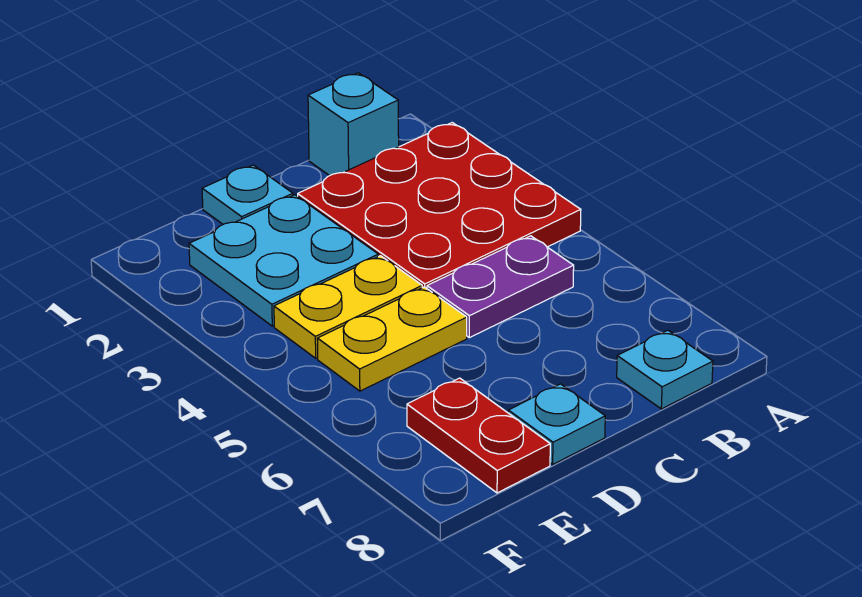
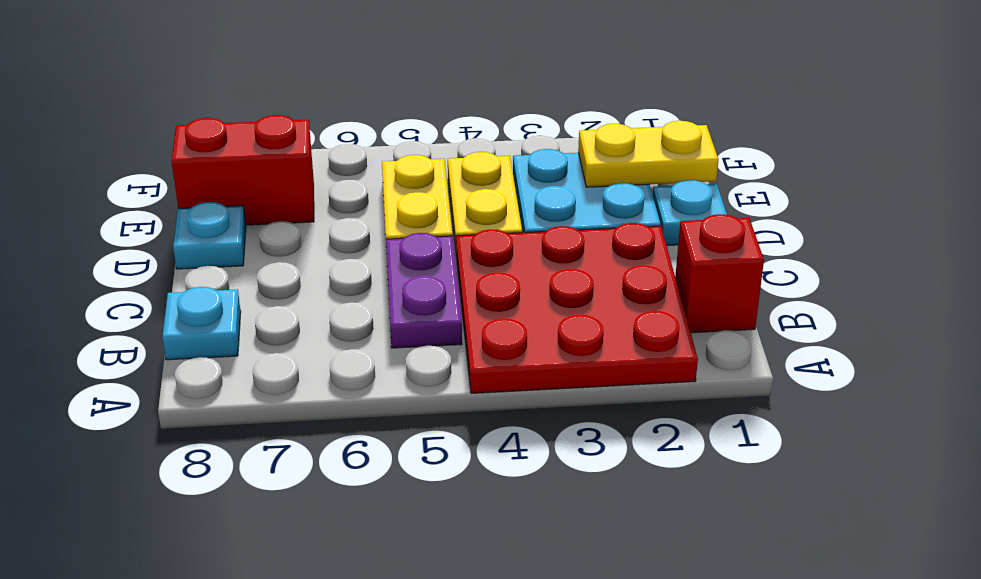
cyan 1x1 brick [308,73,399,176] -> red 1x1 brick [675,214,764,333]
none -> yellow 1x2 plate [578,121,718,187]
red 1x2 plate [407,378,550,493] -> red 1x2 brick [172,115,314,225]

